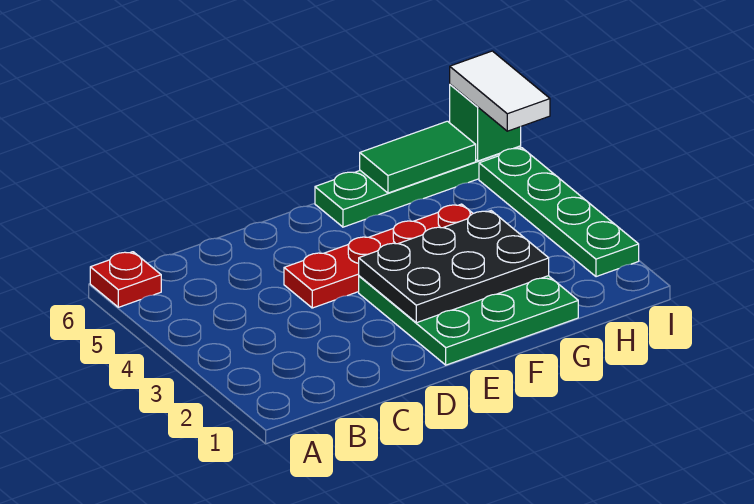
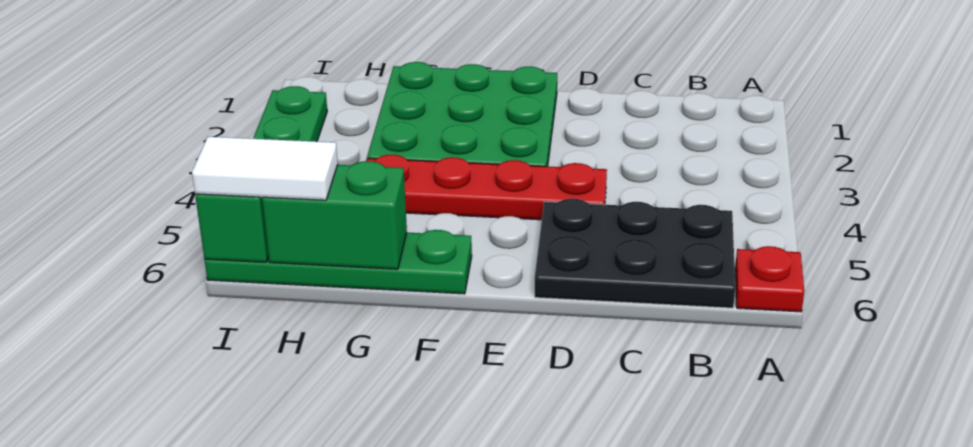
black 2x3 plate [359,211,549,323] -> black 2x3 plate moved to [535,199,735,308]
green 1x2 tile [360,121,476,193] -> green 1x2 brick [262,161,407,269]
white 1x2 tile [450,51,550,131] -> white 1x2 tile turned to [192,137,338,200]

